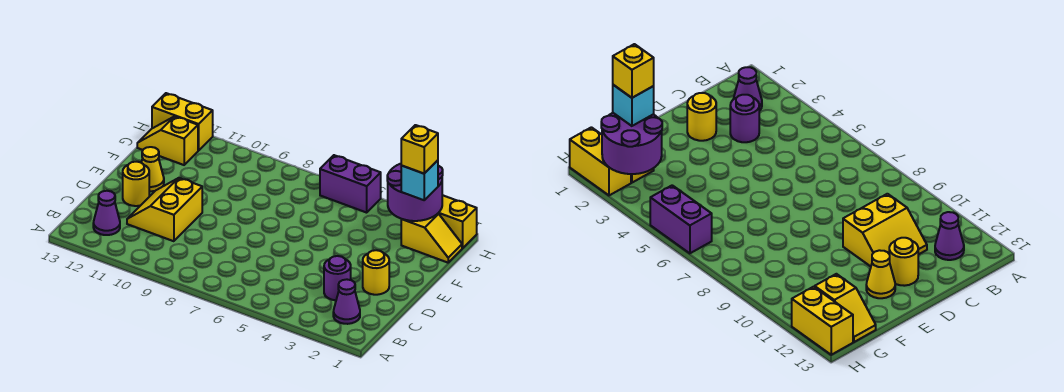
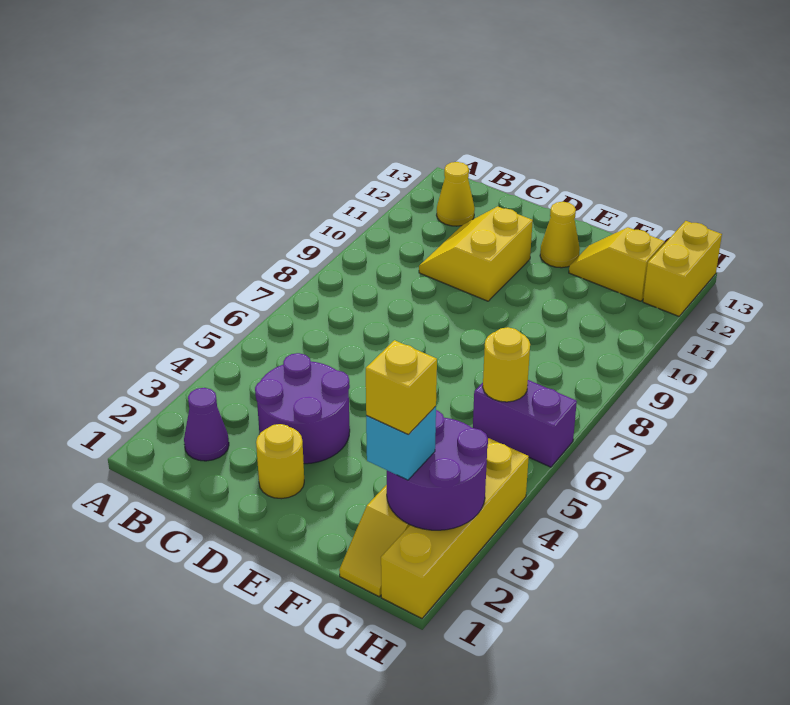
purple 1x1 cone [93,191,120,235] -> yellow 1x1 cone [437,162,475,226]
purple 1x1 round brick [324,256,351,300] -> purple 2x2 round brick [255,353,350,464]
yellow 2x2 slope [127,178,202,241] -> yellow 2x2 slope turned to [419,206,533,301]
yellow 1x1 round brick [123,162,149,206] -> yellow 1x1 round brick moved to [483,327,530,402]
yellow 1x2 slope [137,116,198,165] -> yellow 1x2 slope turned to [569,227,665,301]
yellow 1x2 brick [438,195,477,248] -> yellow 1x4 brick [381,438,529,618]
purple 1x2 brick [320,155,381,213] -> purple 1x2 brick turned to [473,380,577,467]

